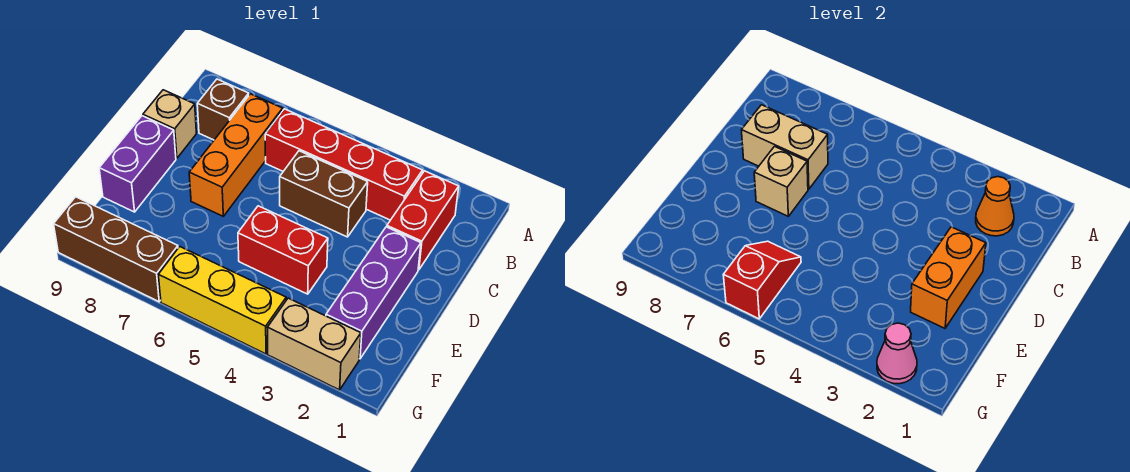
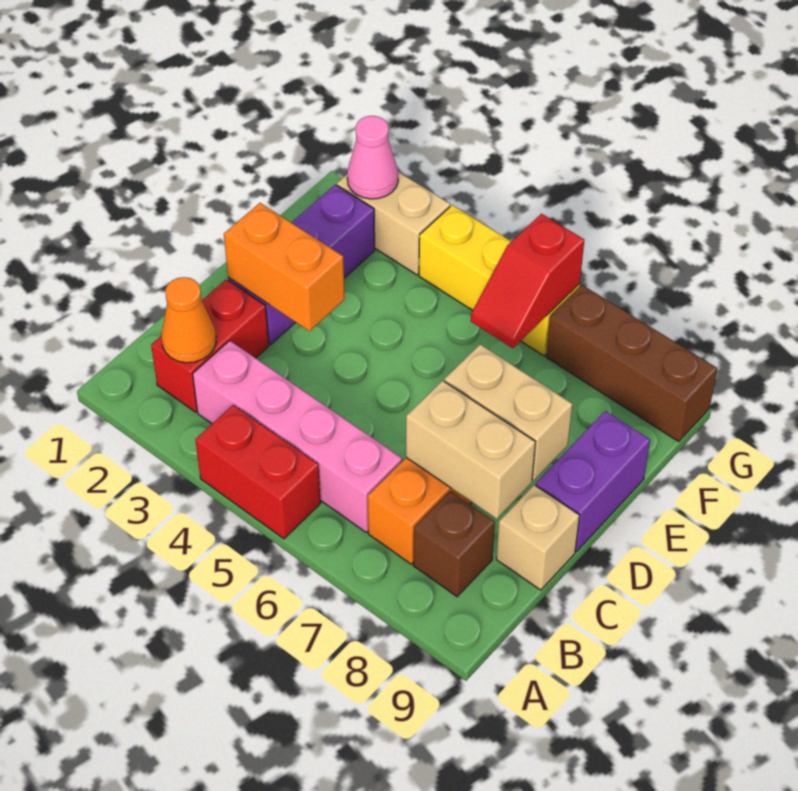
red 1x4 brick [265,109,423,220] -> pink 1x4 brick [193,341,402,532]
brown 1x2 brick [280,151,368,237] -> none
orange 1x2 brick [911,227,986,328] -> orange 1x2 brick turned to [224,203,345,331]
tan 1x1 brick [754,147,808,216] -> tan 1x2 brick [444,344,572,481]
red 1x2 brick [238,206,328,294] -> red 1x2 brick moved to [195,405,321,539]

